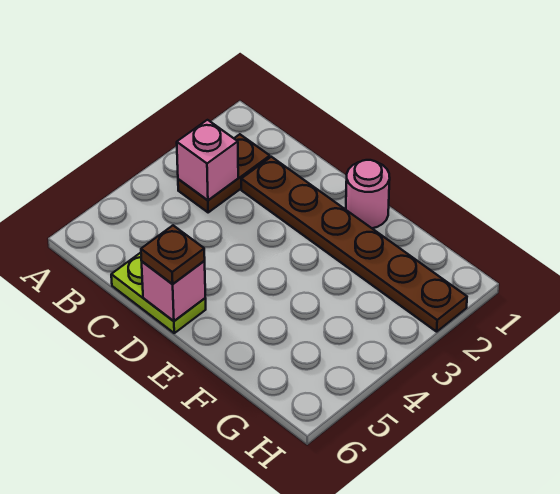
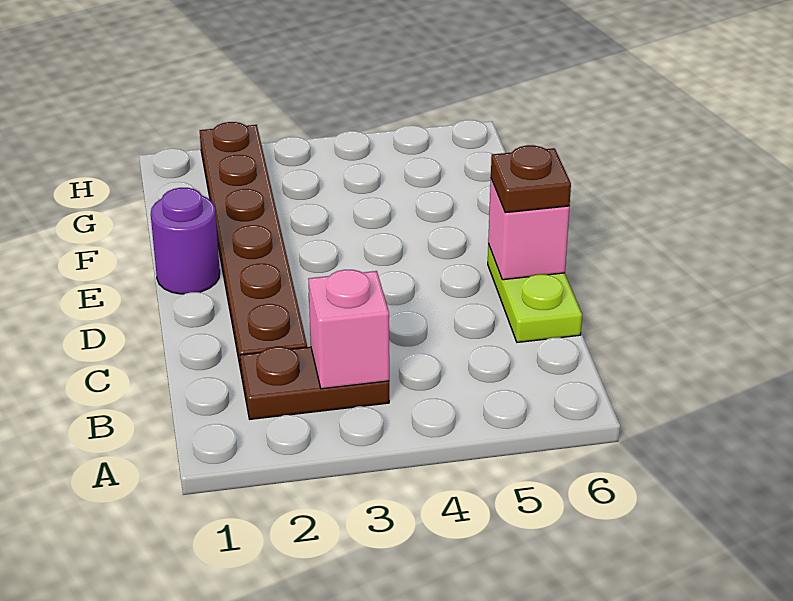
pink 1x1 round brick [346,160,390,228] -> purple 1x1 round brick [151,188,220,294]

